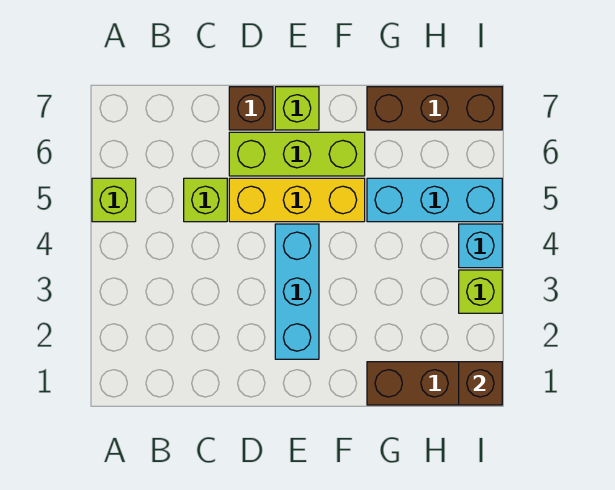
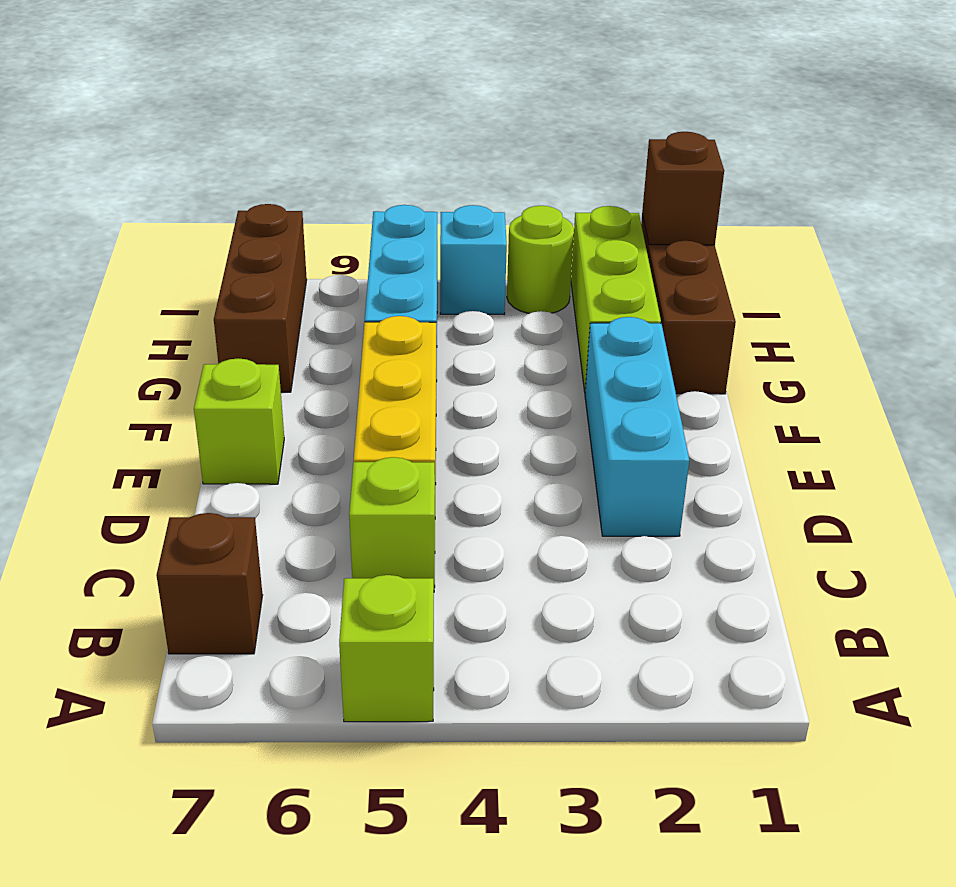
lime 1x3 brick [229,132,365,176] -> lime 1x3 brick moved to [571,206,661,392]
brown 1x1 brick [229,87,273,130] -> brown 1x1 brick moved to [156,513,263,654]
cyan 1x3 brick [275,224,319,359] -> cyan 1x3 brick turned to [585,317,689,536]
lime 1x1 brick [459,270,502,313] -> lime 1x1 round brick [507,206,574,314]

